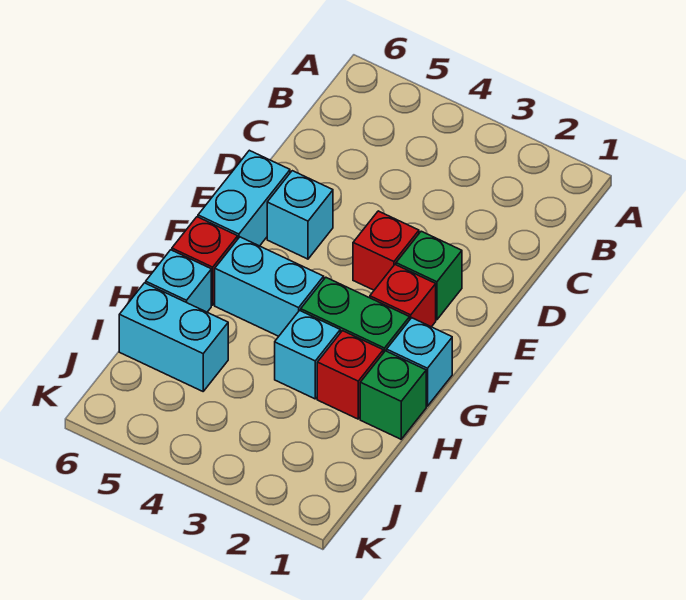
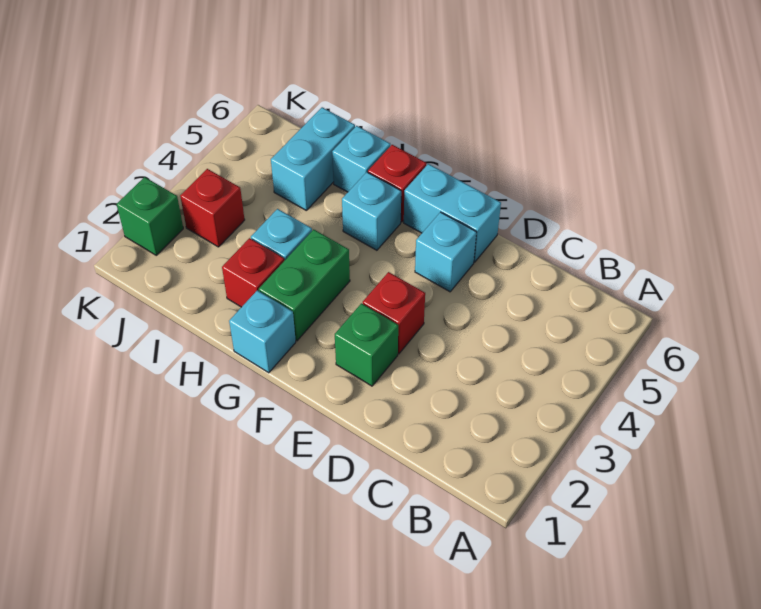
red 1x1 brick [370,265,436,327] -> red 1x1 brick moved to [180,169,245,247]
cyan 1x2 brick [215,237,324,336] -> cyan 1x1 brick [342,172,401,250]
green 1x1 brick [360,351,426,439] -> green 1x1 brick moved to [117,177,183,255]

